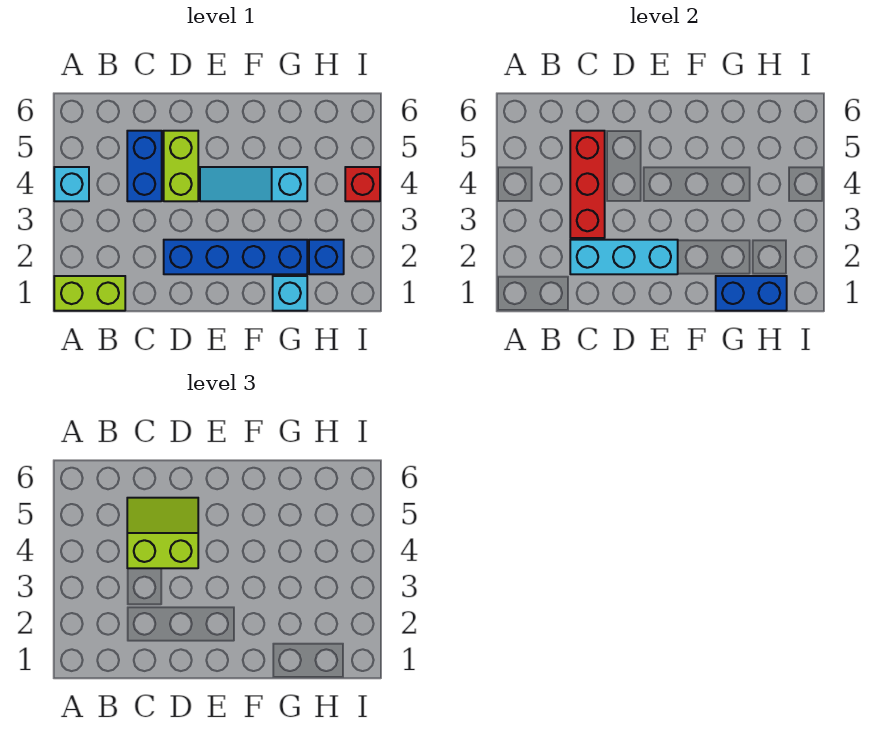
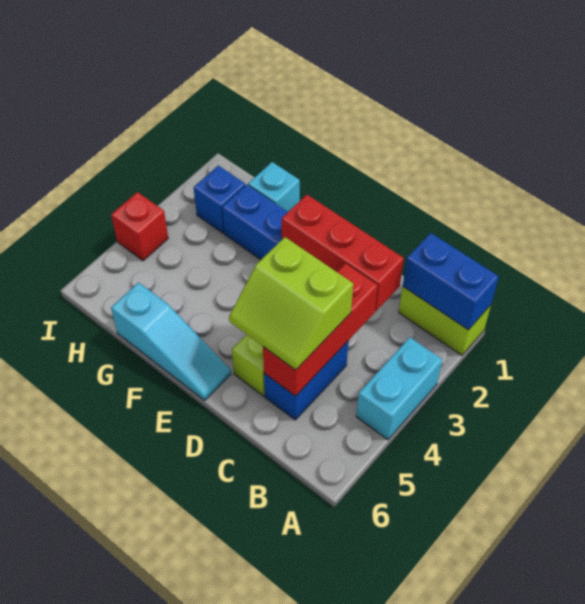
cyan 1x1 brick [54,167,89,201] -> cyan 1x2 brick [356,337,442,440]
cyan 1x3 brick [570,240,678,274] -> red 1x3 brick [282,195,404,311]
cyan 1x3 slope [200,167,307,201] -> cyan 1x3 slope moved to [111,283,231,400]
blue 1x2 brick [716,276,787,311] -> blue 1x2 brick moved to [403,233,499,330]

